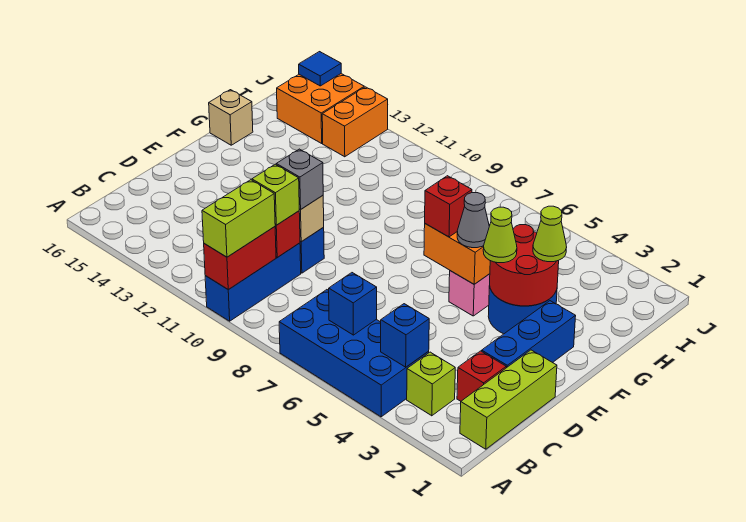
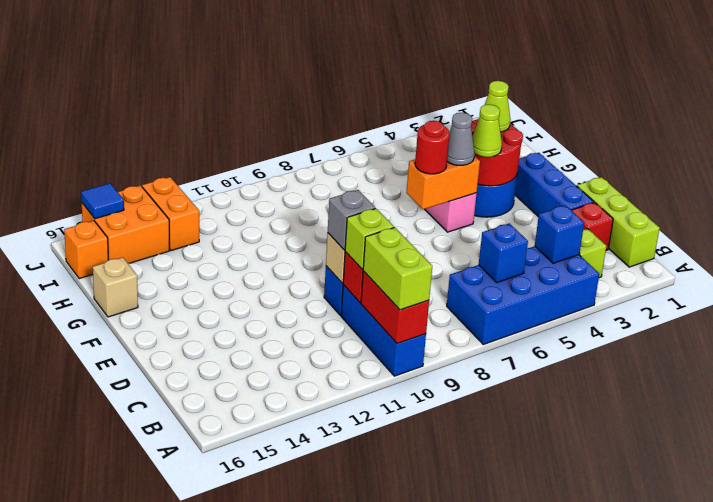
red 1x1 brick [425,176,472,237] -> red 1x1 round brick [415,121,450,174]
none -> orange 1x1 brick [64,221,108,279]

